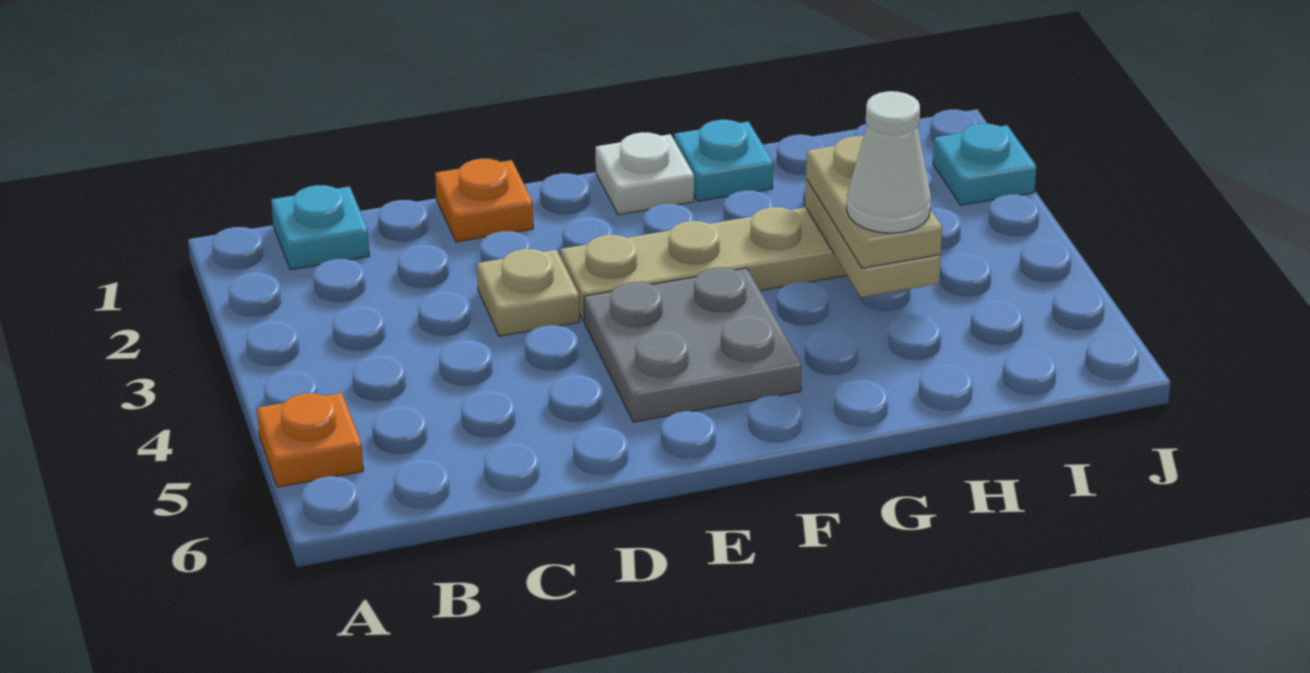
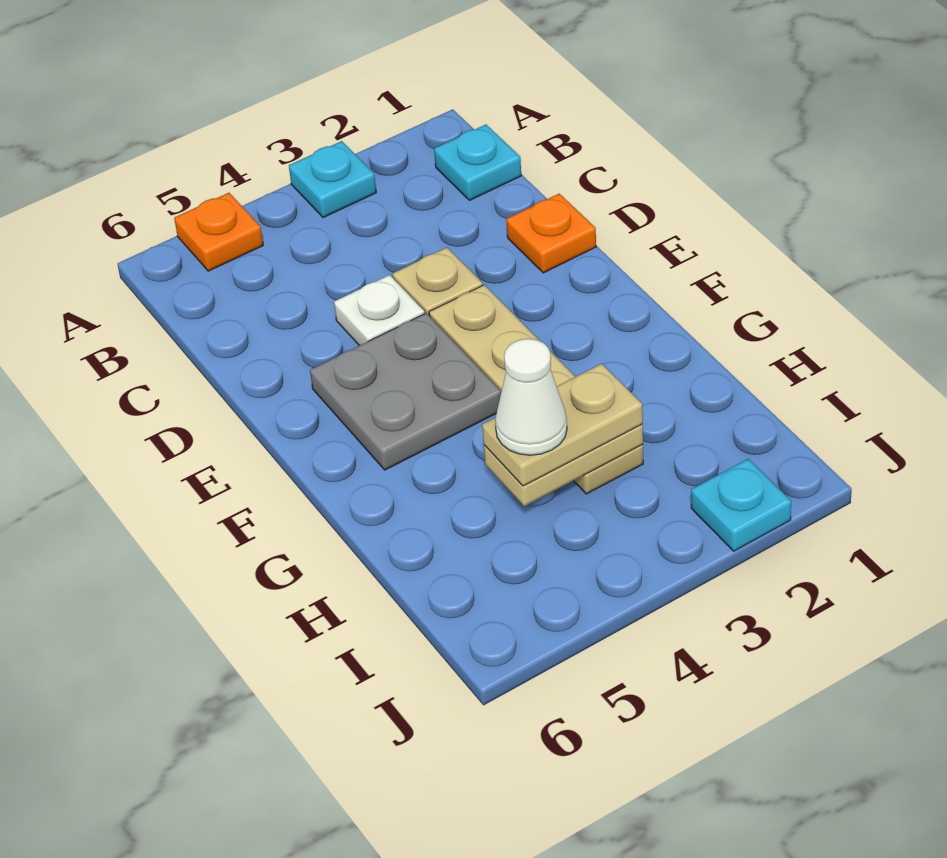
white 1x1 plate [596,132,694,215] -> white 1x1 plate moved to [334,275,425,346]
cyan 1x1 plate [674,120,773,201] -> cyan 1x1 plate moved to [289,141,376,218]

